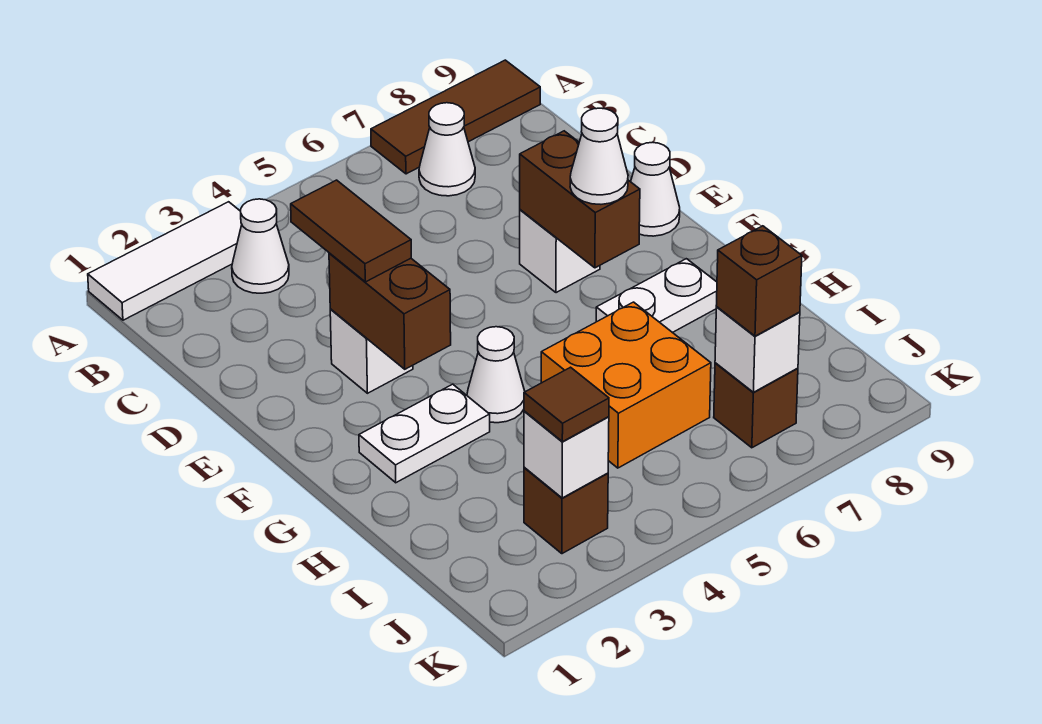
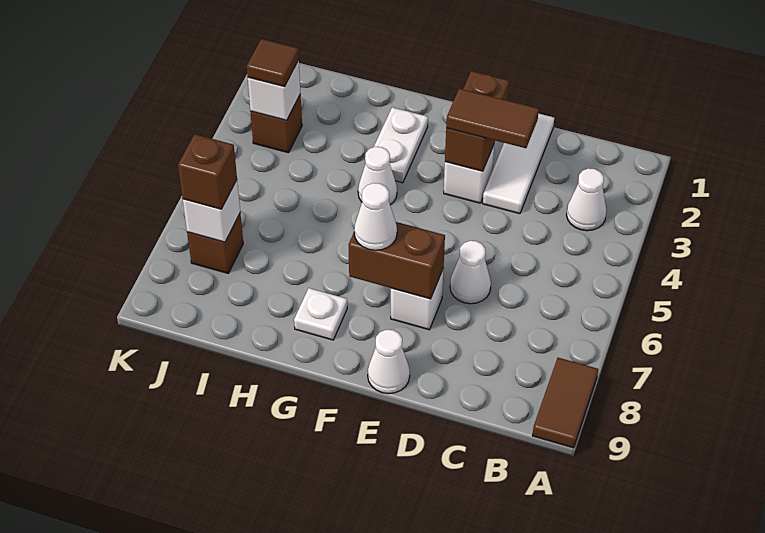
white 1x3 tile [88,202,242,320] -> white 1x3 tile moved to [483,113,554,214]
brown 1x3 tile [371,60,540,174] -> brown 1x2 tile [532,358,598,448]
white 1x1 cone [419,103,475,196] -> white 1x1 cone moved to [450,241,491,304]
brown 1x2 brick [329,253,451,369] -> brown 1x2 brick turned to [445,71,509,171]
white 1x2 plate [596,259,717,333] -> white 1x1 plate [294,288,347,340]
orange 2x2 brick [541,302,711,468] -> none

